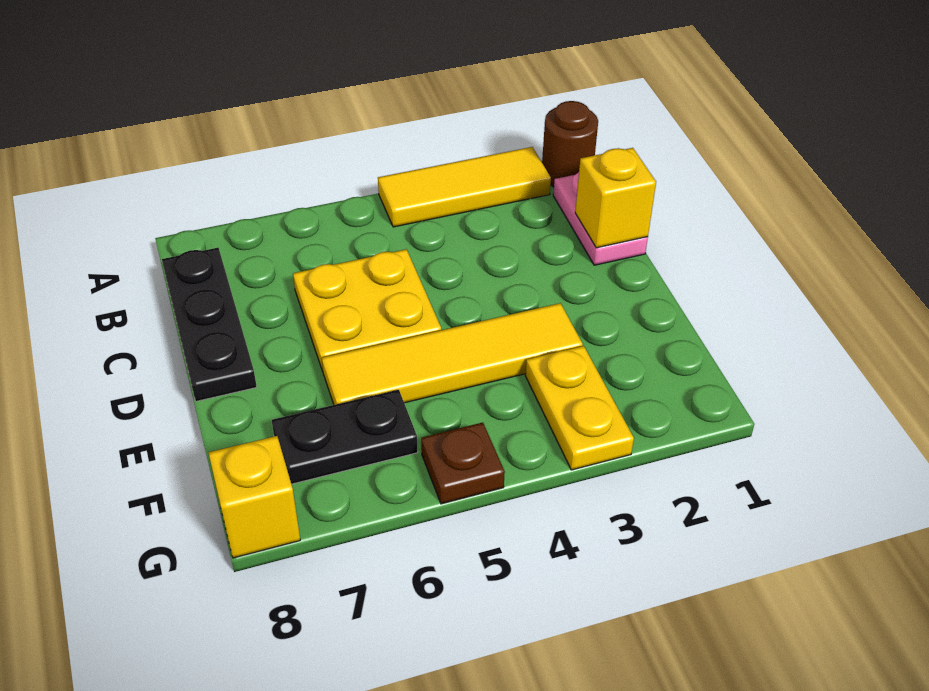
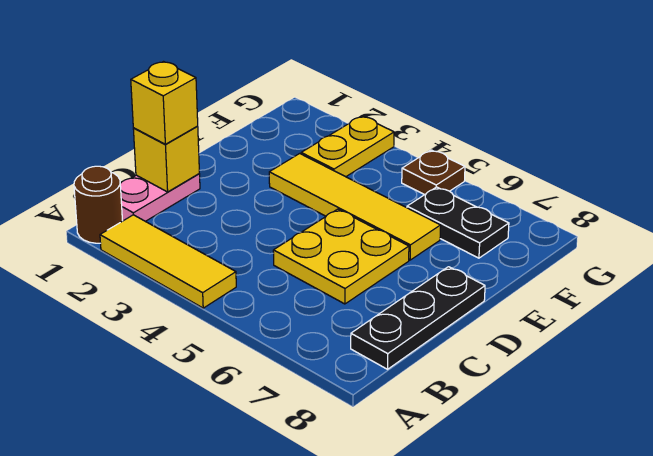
yellow 1x1 brick [208,436,300,558] -> yellow 1x1 brick moved to [131,62,198,144]

